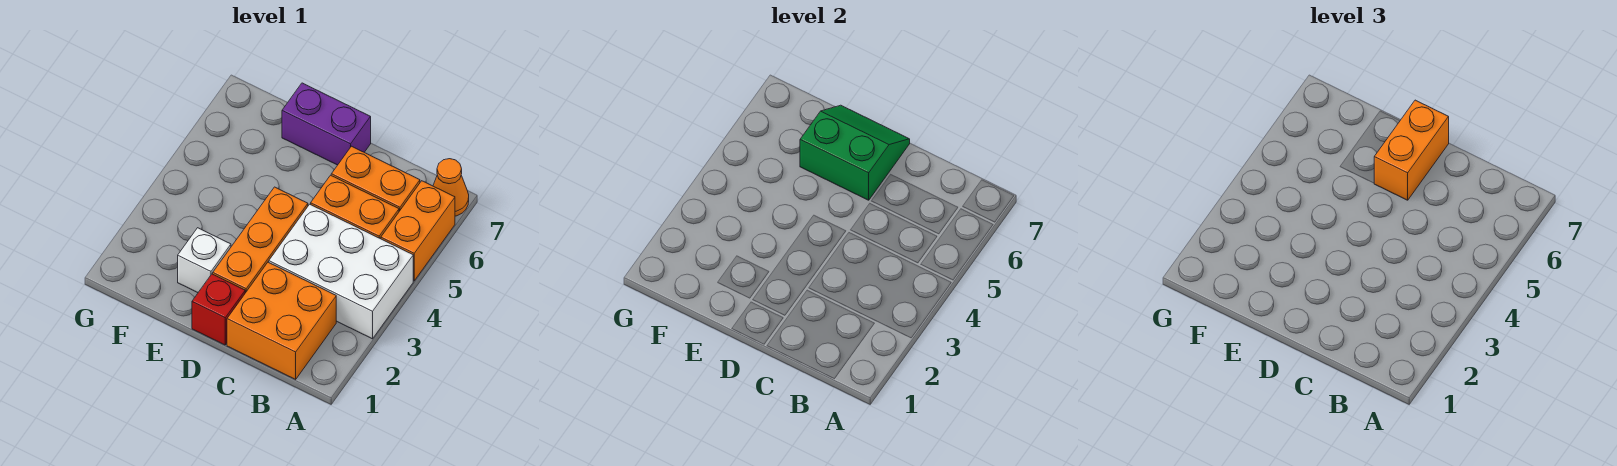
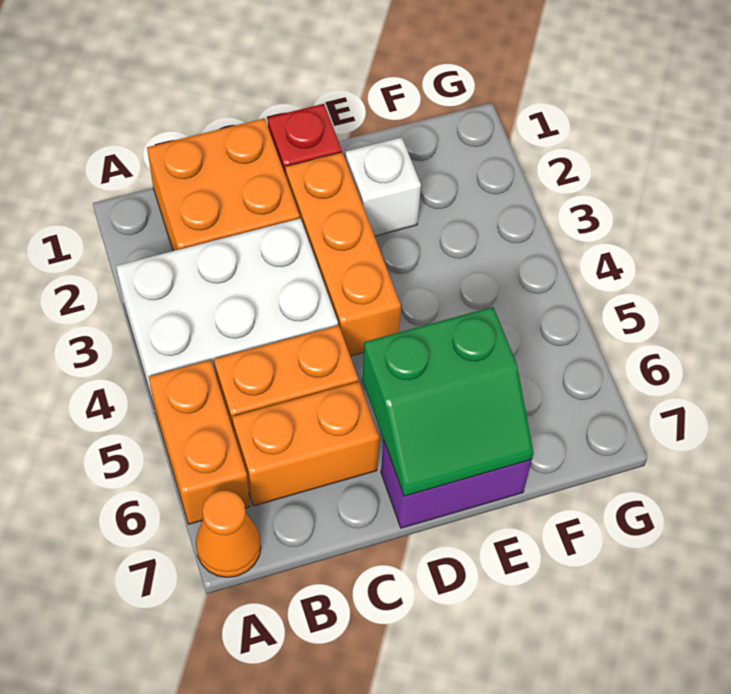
orange 1x2 brick [1374,100,1449,200] -> none

